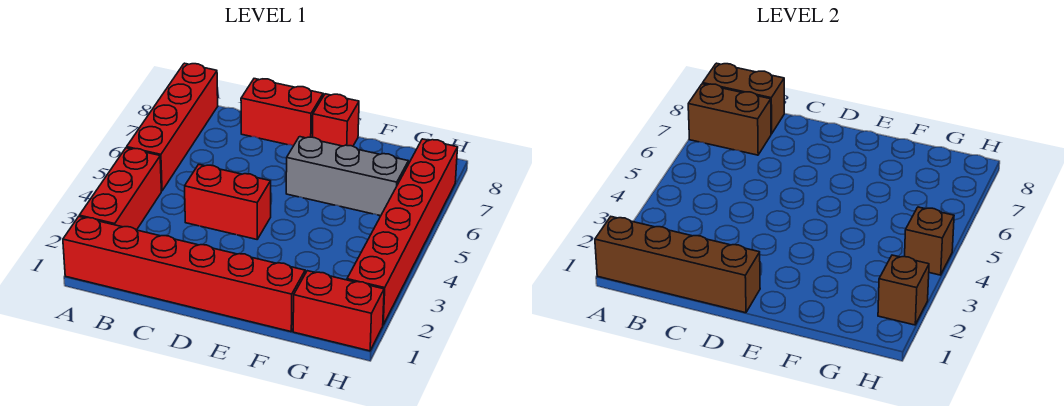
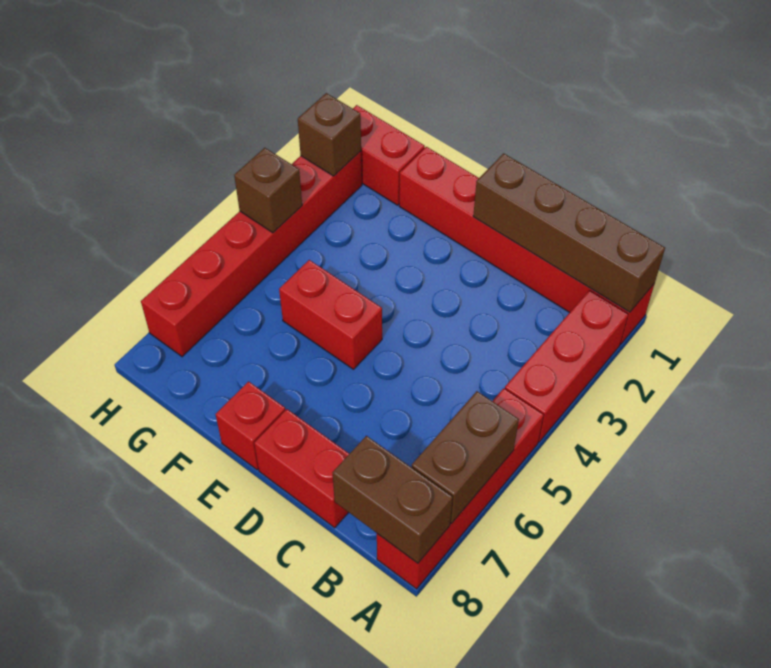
brown 1x2 brick [688,84,771,155] -> brown 1x2 brick turned to [412,391,519,523]
red 1x2 brick [185,164,271,239] -> red 1x2 brick moved to [279,260,382,369]
grey 1x3 brick [286,137,408,216] -> none

